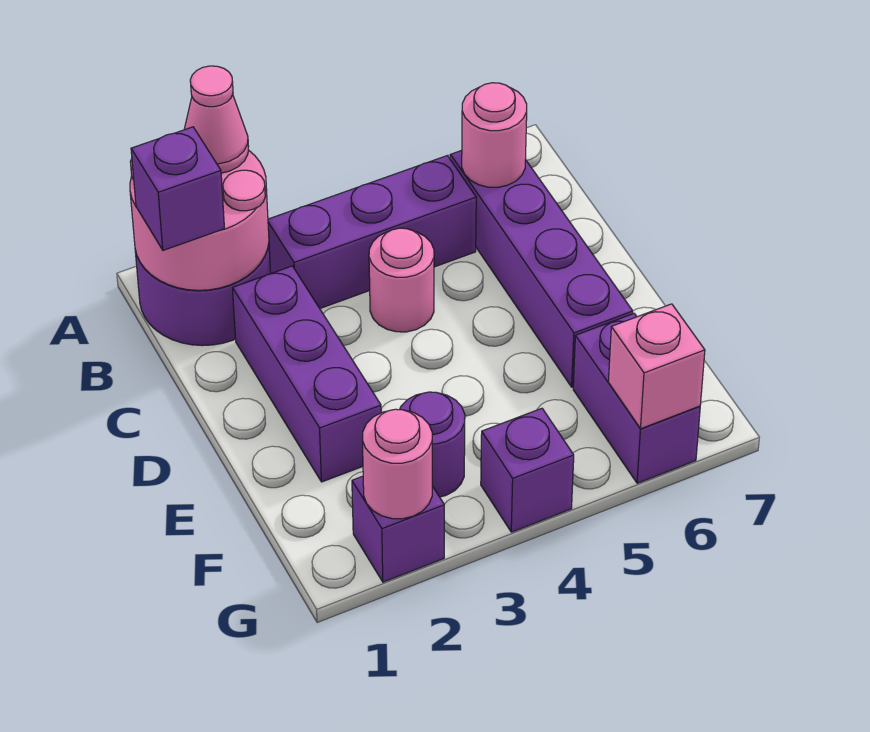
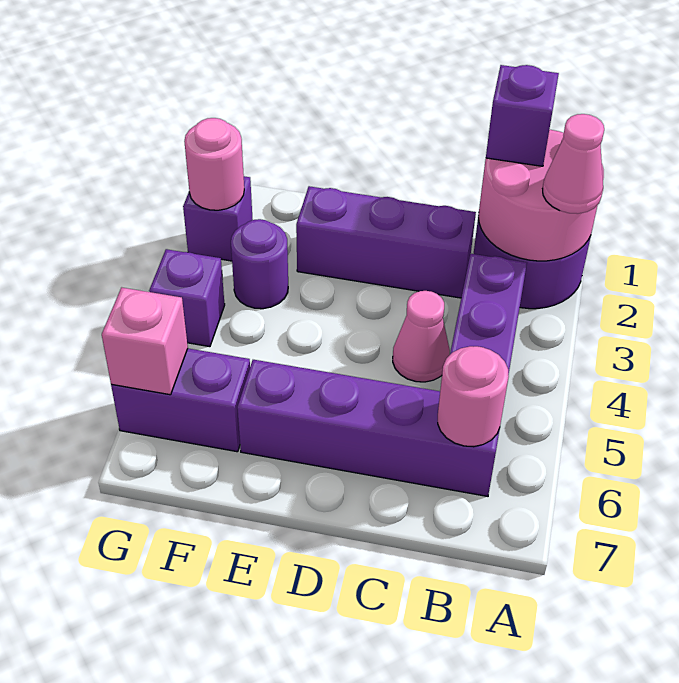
pink 1x1 round brick [369,228,434,332] -> pink 1x1 cone [393,291,450,382]

